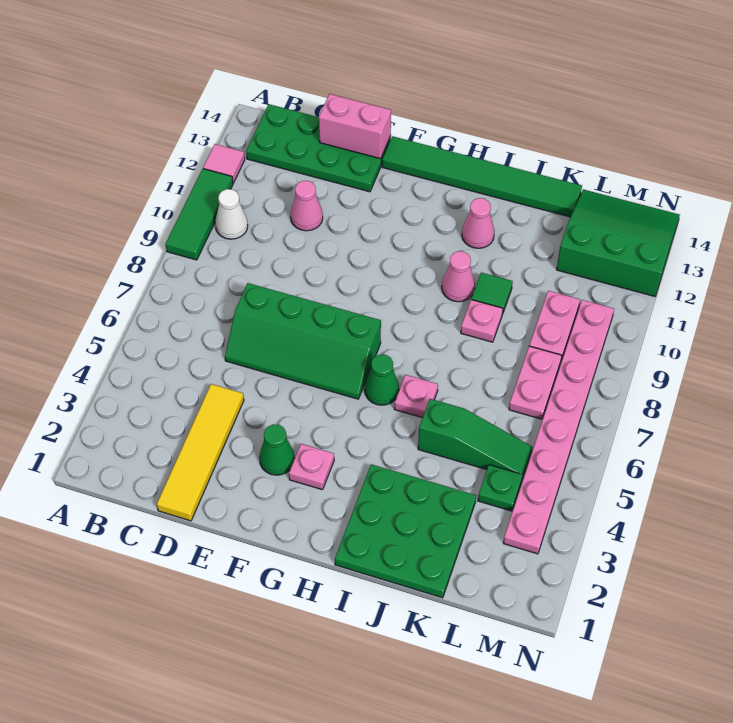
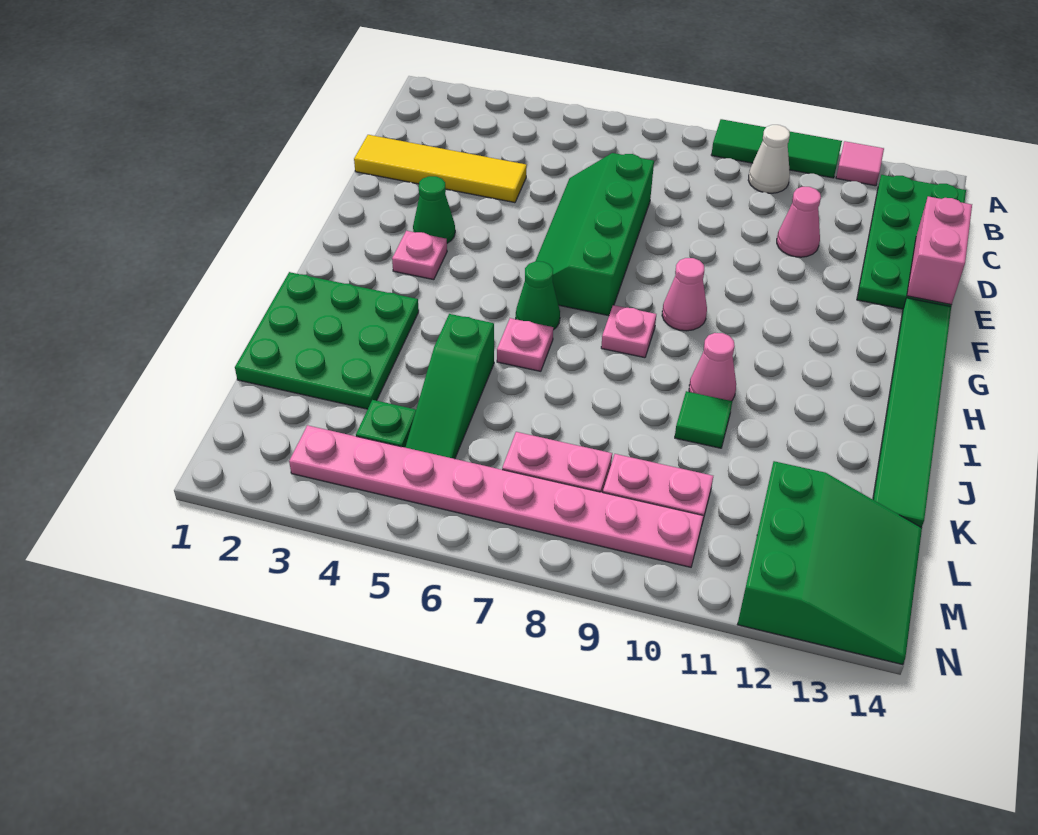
pink 1x1 cone [462,198,494,248] -> pink 1x1 cone moved to [662,258,707,331]
pink 1x1 plate [461,300,503,342] -> pink 1x1 plate moved to [601,305,656,358]

